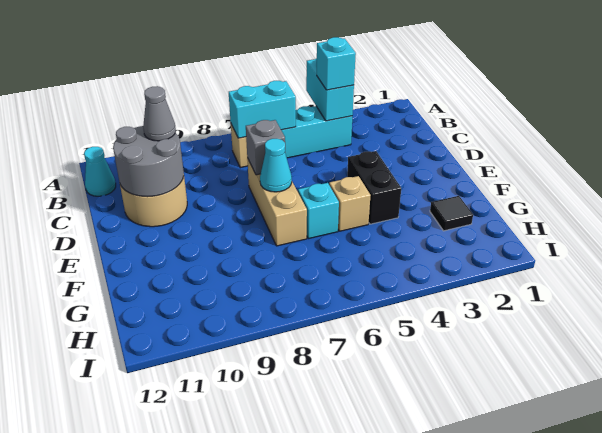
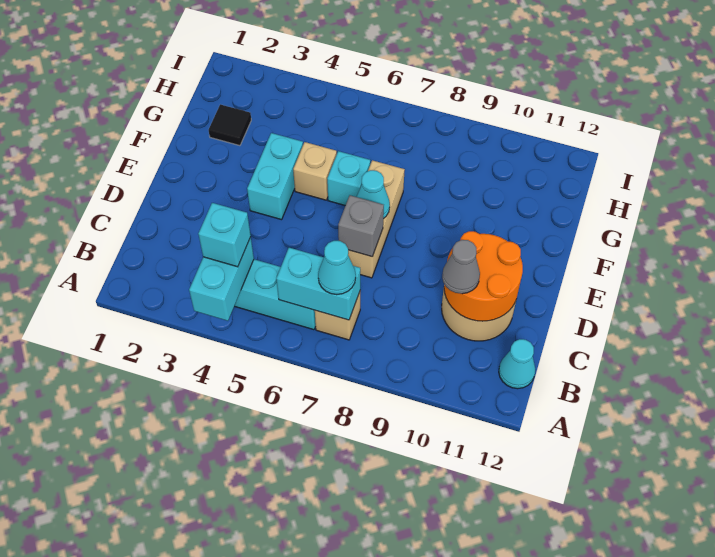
none -> cyan 1x1 cone [318,241,356,295]
grey 2x2 round brick [113,126,184,197] -> orange 2x2 round brick [444,231,523,321]
black 1x2 brick [347,151,401,224] -> cyan 1x2 brick [247,133,303,220]

